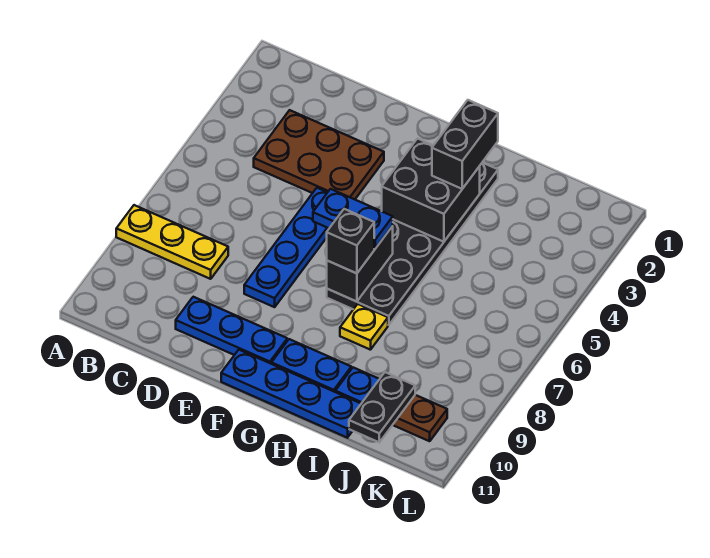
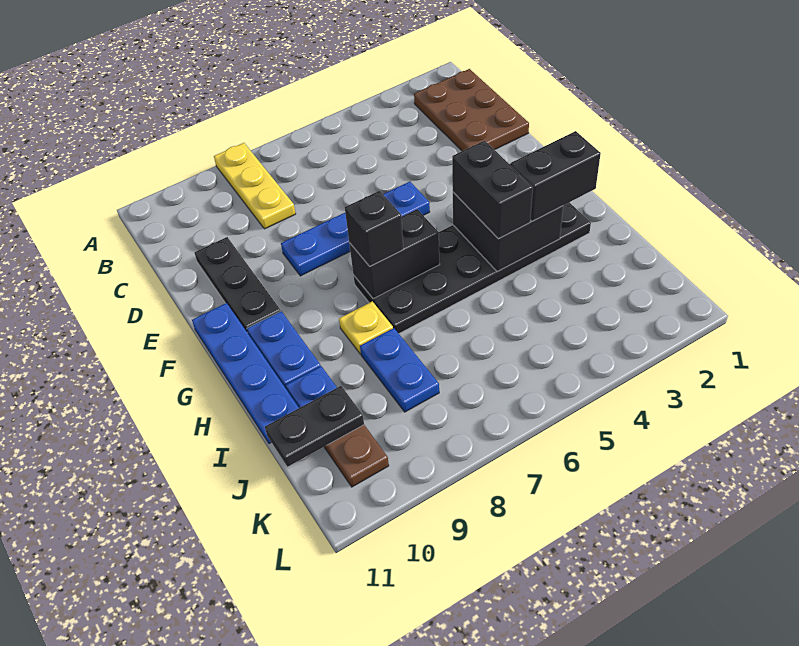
brown 2x3 plate [254,110,384,199] -> brown 2x3 plate moved to [414,69,529,151]
blue 1x3 plate [176,297,287,364] -> black 1x3 plate [194,237,281,333]
blue 1x2 plate [313,189,393,249] -> blue 1x2 plate moved to [360,328,439,412]
none -> black 1x2 brick [452,141,533,239]

